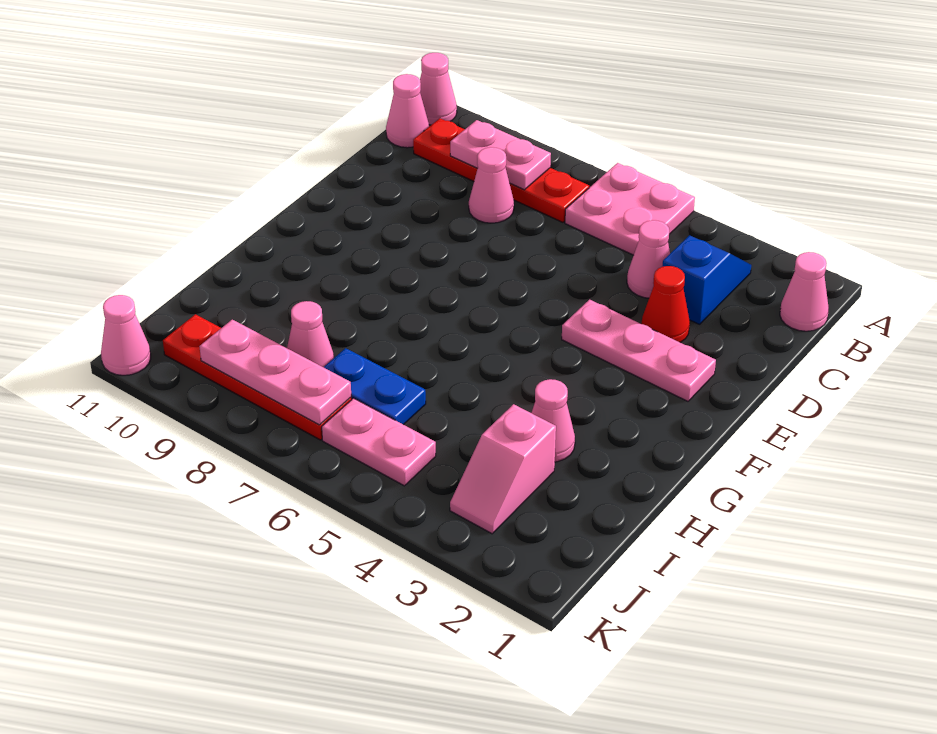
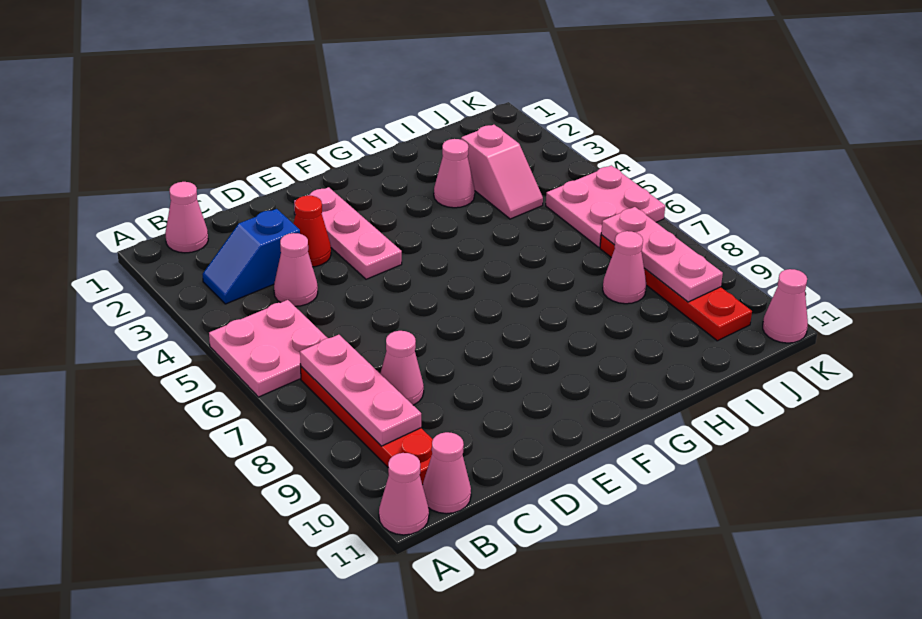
pink 1x2 plate [450,120,551,190] -> pink 1x3 plate [300,335,421,446]
pink 1x2 slope [450,404,556,534] -> pink 1x2 slope turned to [461,125,543,219]
blue 1x2 plate [324,348,426,425] -> none
pink 1x2 plate [322,398,436,486] -> pink 2x2 plate [546,165,665,247]

